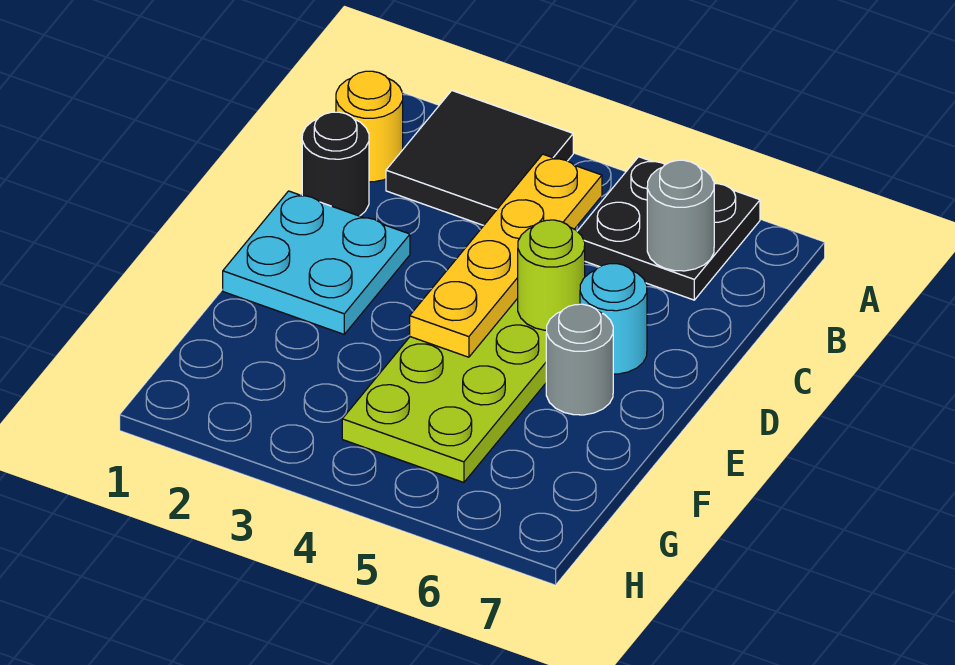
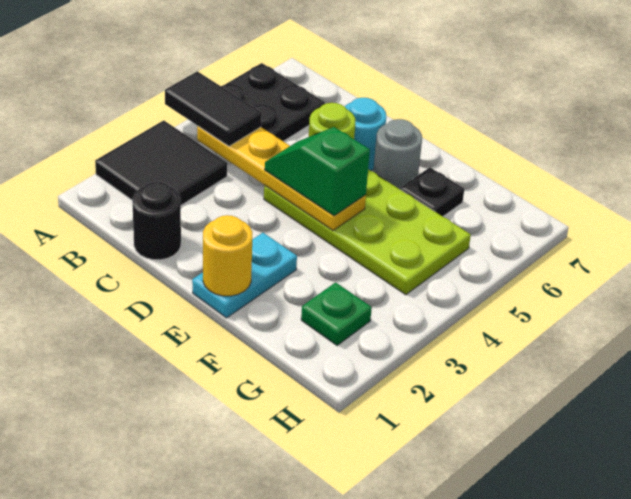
none -> black 1x2 tile [165,71,262,146]
yellow 1x1 round brick [336,71,403,182] -> yellow 1x1 round brick moved to [203,215,252,296]
grey 1x1 round brick [647,160,714,271] -> none
cyan 2x2 plate [223,191,410,334] -> cyan 1x2 plate [192,233,297,318]
none -> green 1x2 slope [265,127,370,216]
none -> black 1x1 plate [400,167,464,216]
none -> green 1x1 plate [301,282,372,345]

